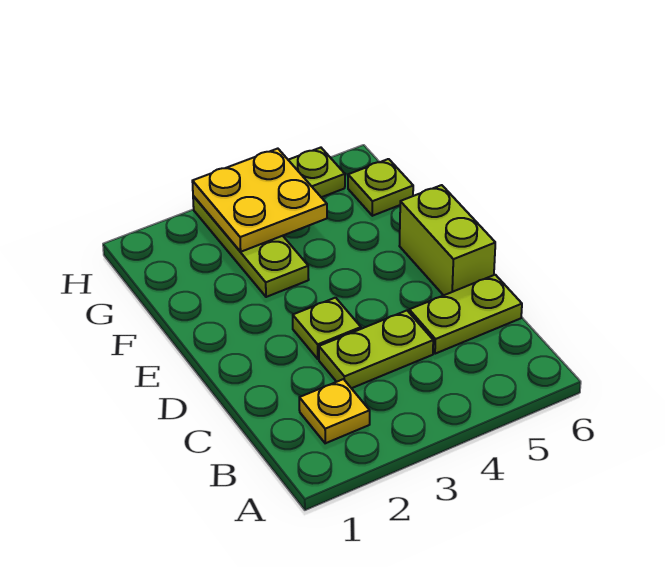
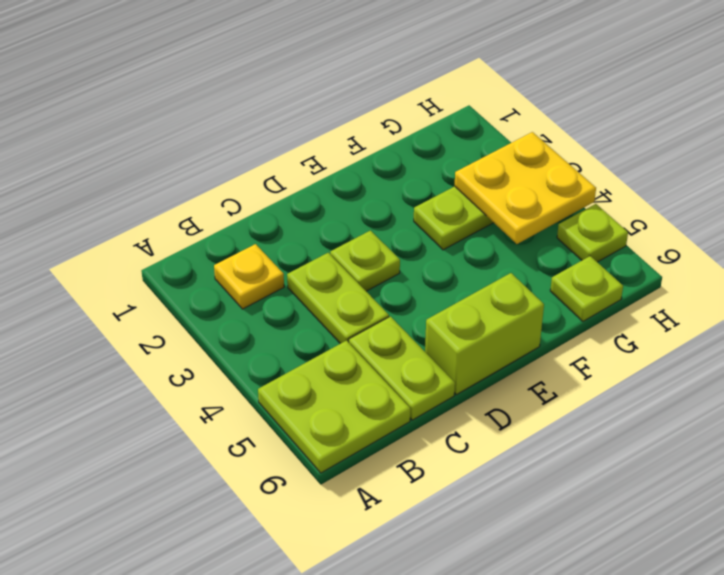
none -> lime 2x2 plate [258,341,410,473]

